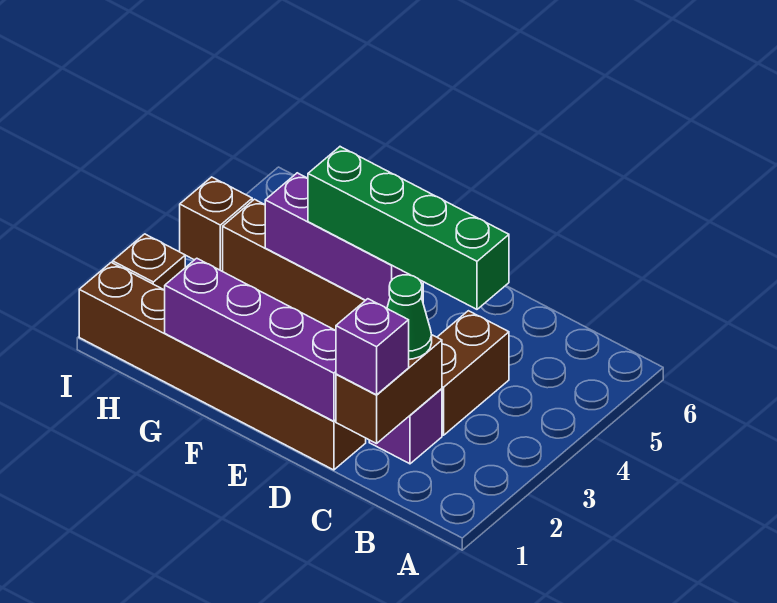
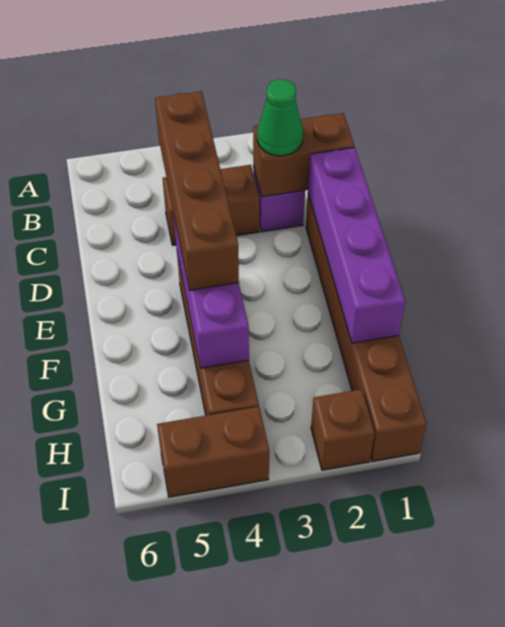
purple 1x1 brick [336,299,409,395] -> none
green 1x4 brick [308,147,509,309] -> brown 1x4 brick [155,91,239,290]
brown 1x1 brick [180,177,252,271] -> brown 1x2 brick [157,407,269,497]

